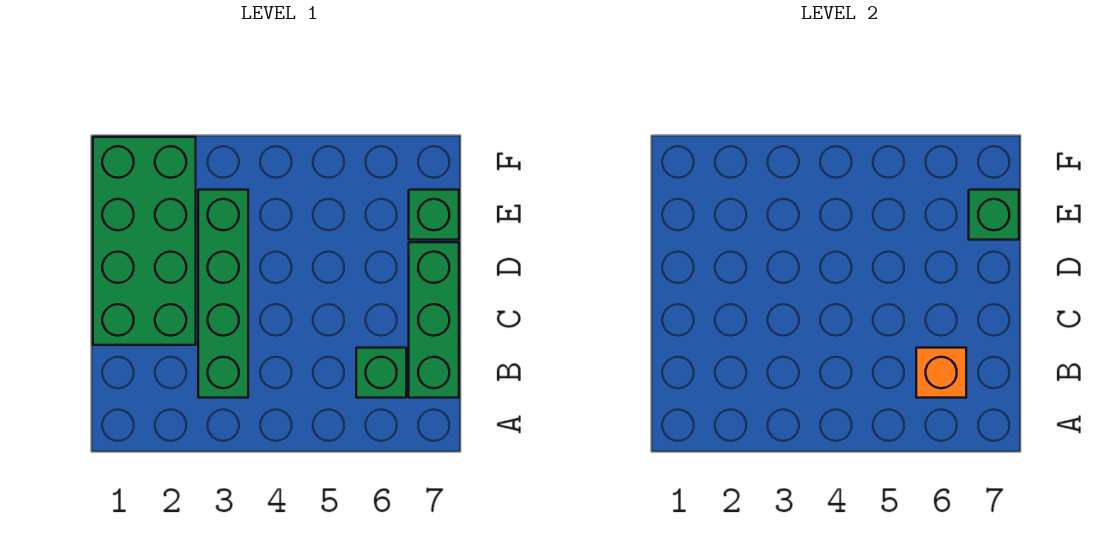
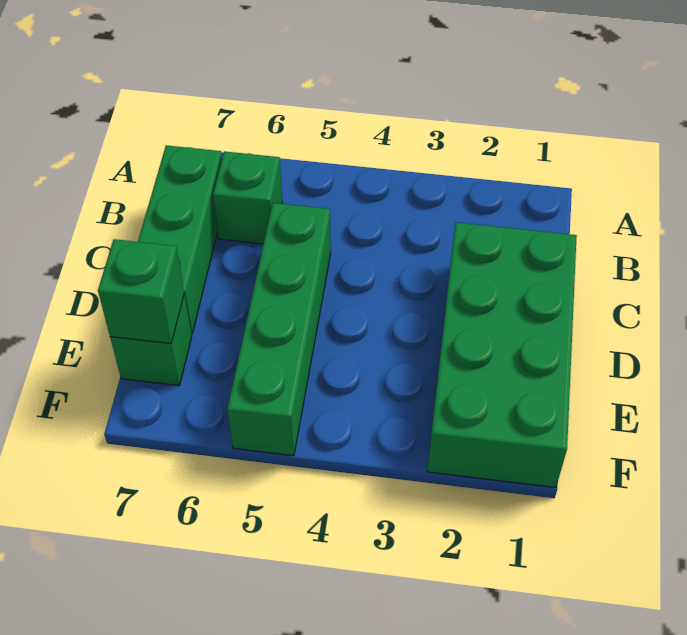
green 1x4 brick [198,190,248,398] -> green 1x4 brick moved to [227,203,331,456]
orange 1x1 brick [916,348,966,398] -> none

